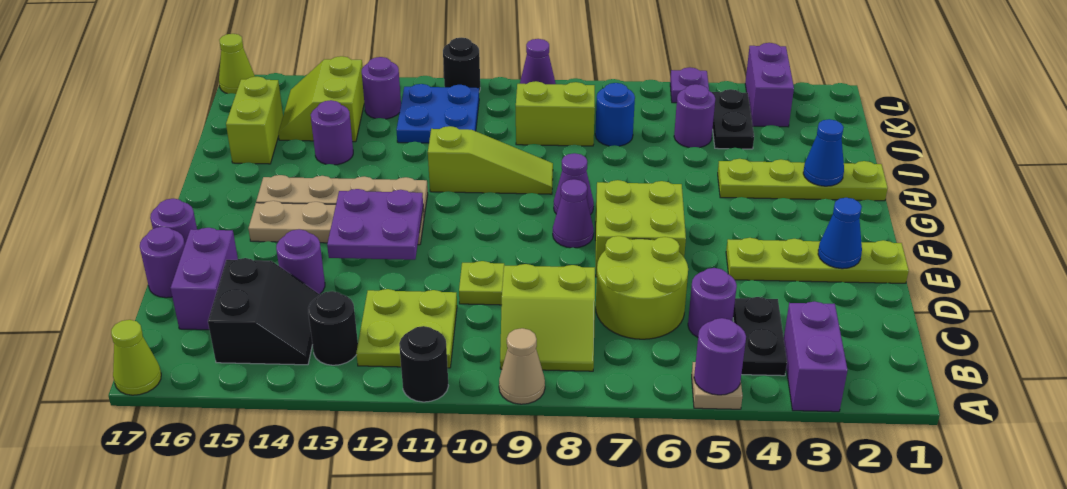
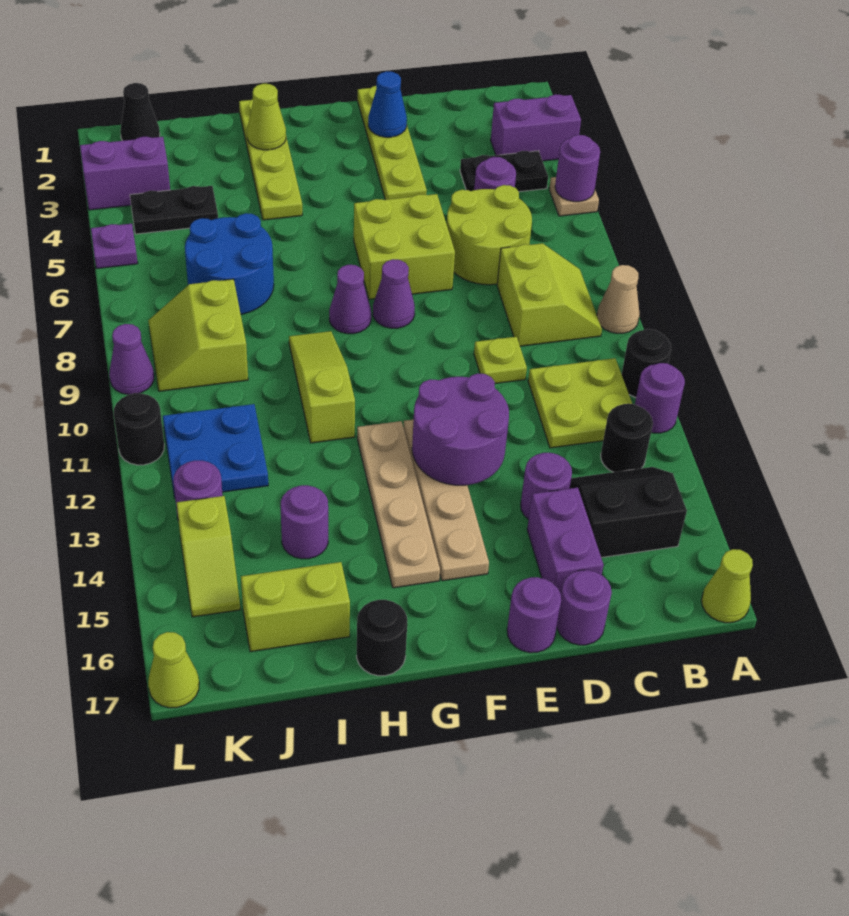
purple 1x2 brick [170,228,238,330] -> purple 1x2 brick turned to [527,487,603,594]
purple 2x2 plate [327,189,423,260] -> purple 2x2 round brick [412,373,509,485]
blue 1x1 cone [803,119,844,186] -> lime 1x1 cone [247,84,286,150]
none -> black 1x1 round brick [357,600,407,676]
purple 1x1 round brick [674,84,715,148] -> purple 1x1 round brick moved to [635,363,685,433]
blue 1x1 round brick [595,83,635,146] -> blue 2x2 round brick [185,213,274,314]
lime 2x2 slope [278,56,364,142] -> lime 1x2 slope [177,496,240,617]
none -> black 1x1 cone [120,83,160,141]

